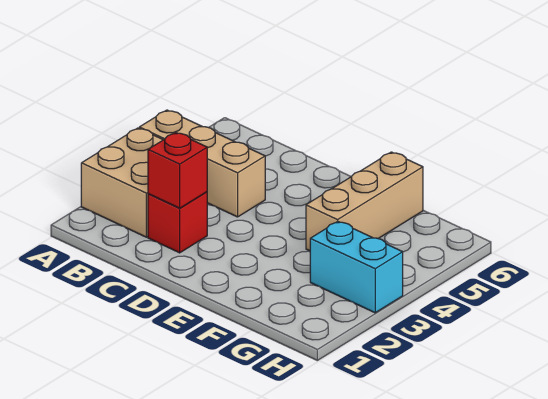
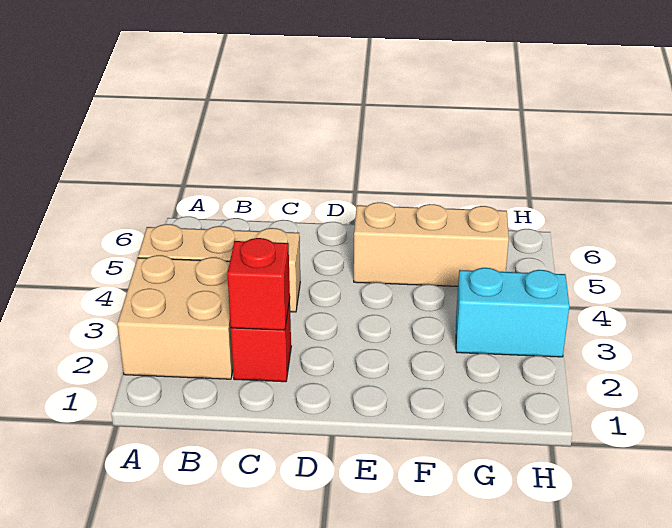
tan 1x3 brick [306,152,423,251] -> tan 1x3 brick turned to [354,202,509,286]

